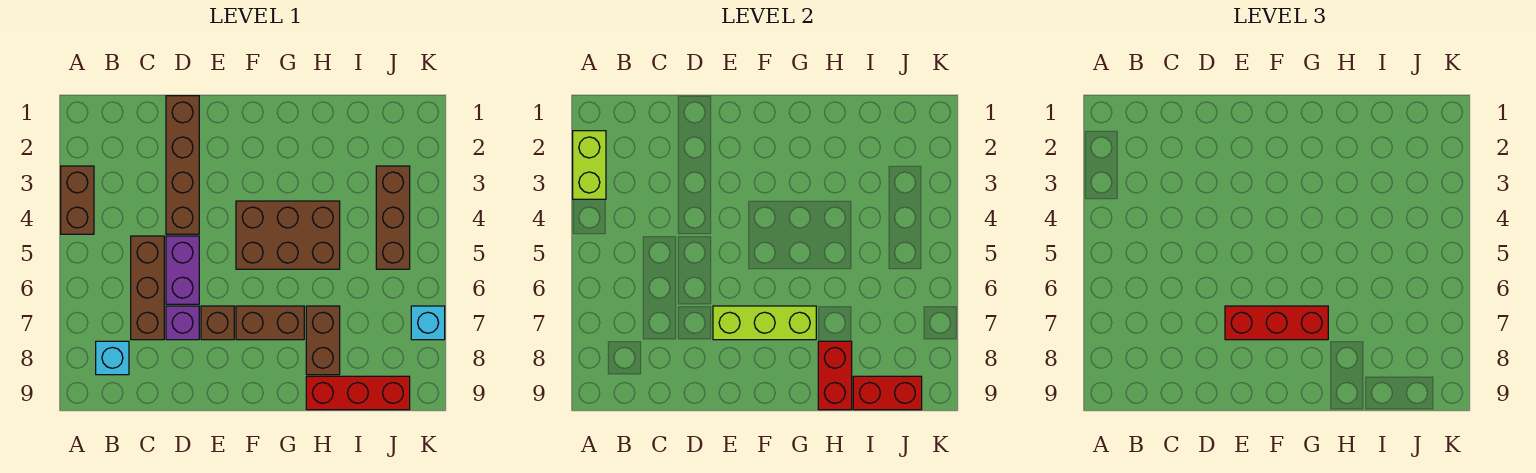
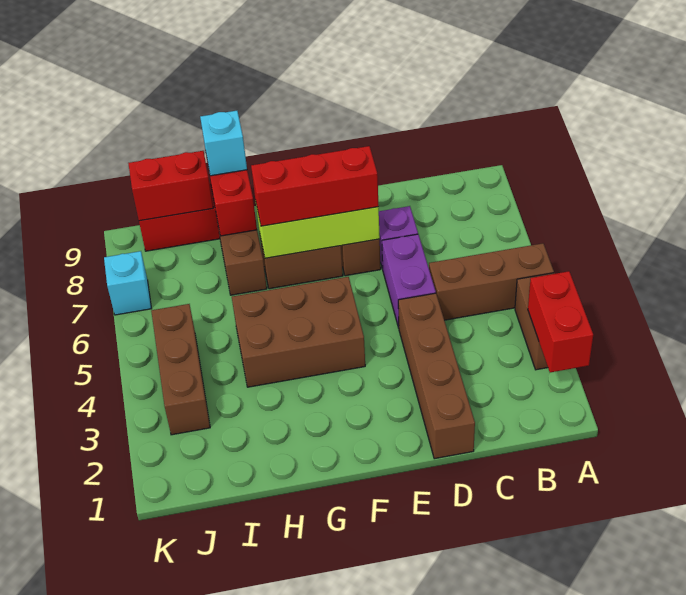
lime 1x2 brick [573,131,606,199] -> red 1x2 brick [528,271,593,373]
cyan 1x1 brick [96,341,129,375] -> cyan 1x1 brick moved to [200,111,247,176]
brown 1x3 brick [131,236,164,340] -> brown 1x3 brick turned to [429,243,554,320]

